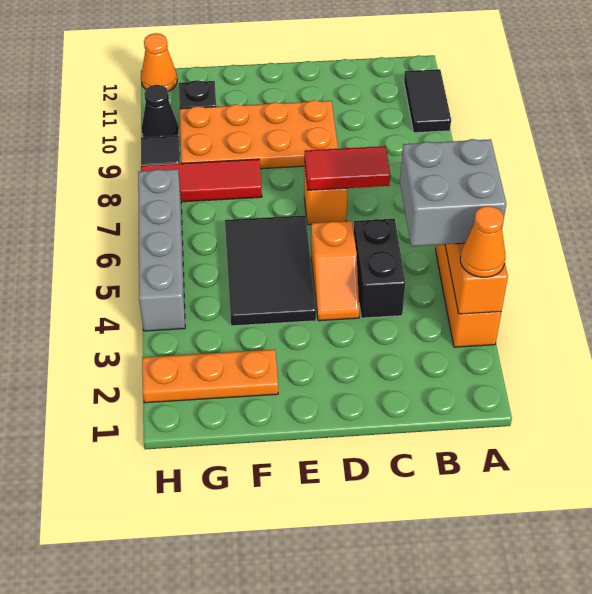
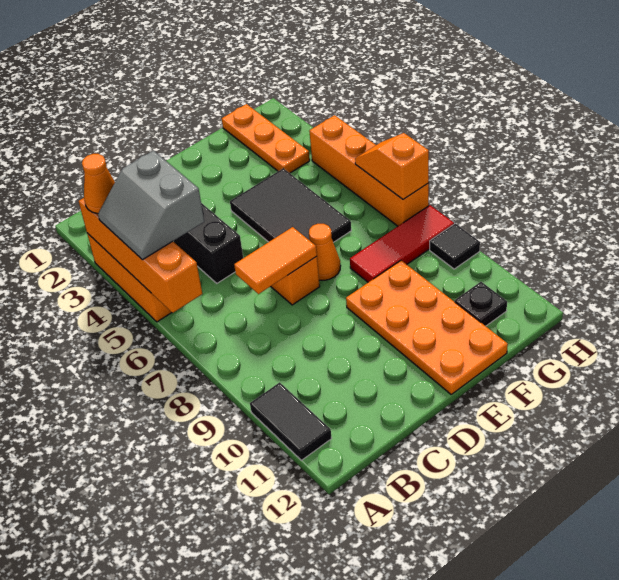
grey 2x2 brick [400,139,506,246] -> grey 2x2 slope [98,151,204,260]
red 1x2 tile [304,146,390,190] -> orange 1x2 tile [234,227,317,294]
orange 1x2 slope [311,221,359,321] -> orange 1x2 slope moved to [355,133,429,199]
orange 2x4 plate [180,100,338,169] -> orange 2x4 plate turned to [346,261,508,394]
orange 1x3 plate [142,349,278,403] -> orange 1x3 plate turned to [222,104,310,173]
grey 1x4 brick [138,169,185,331] -> orange 1x4 brick [309,115,429,226]
black 1x1 cone [141,85,179,137] -> none
orange 1x1 cone [141,33,177,91] -> orange 1x1 cone moved to [309,224,341,280]

